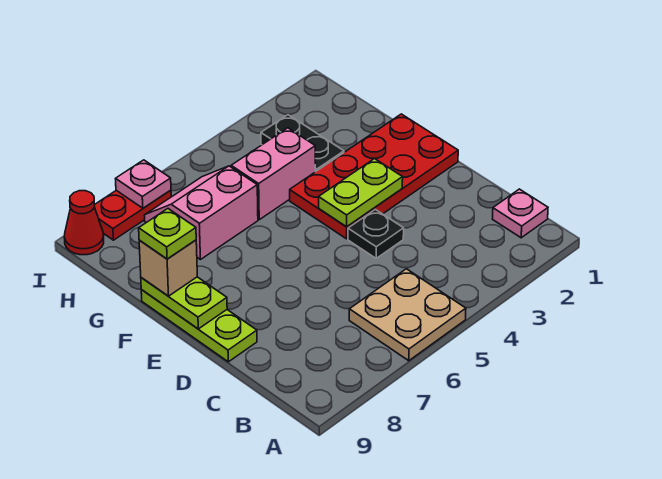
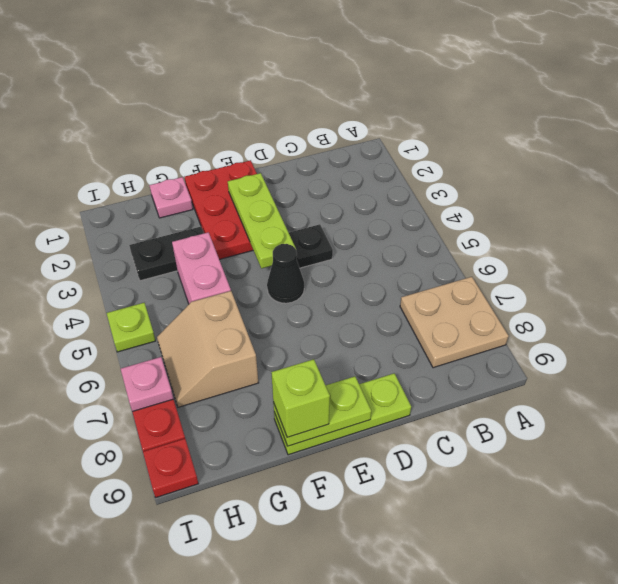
tan 2x2 plate [349,269,466,361] -> tan 2x2 plate moved to [400,277,509,368]
pink 1x1 plate [493,189,548,238] -> pink 1x1 plate moved to [149,177,193,218]
red 2x4 plate [290,114,458,239] -> red 2x3 plate [185,160,257,260]
lime 1x2 plate [319,158,403,227] -> lime 1x3 plate [228,173,296,269]
none -> black 1x1 cone [267,244,304,303]
tan 1x1 brick [139,240,197,296] -> lime 1x1 brick [271,359,330,437]
lime 1x1 plate [139,209,196,259] -> lime 1x1 plate moved to [107,303,156,352]
pink 2x2 slope [144,166,258,260] -> tan 2x2 slope [157,291,258,407]
red 1x1 cone [64,191,104,255] -> red 1x1 plate [143,439,198,497]

